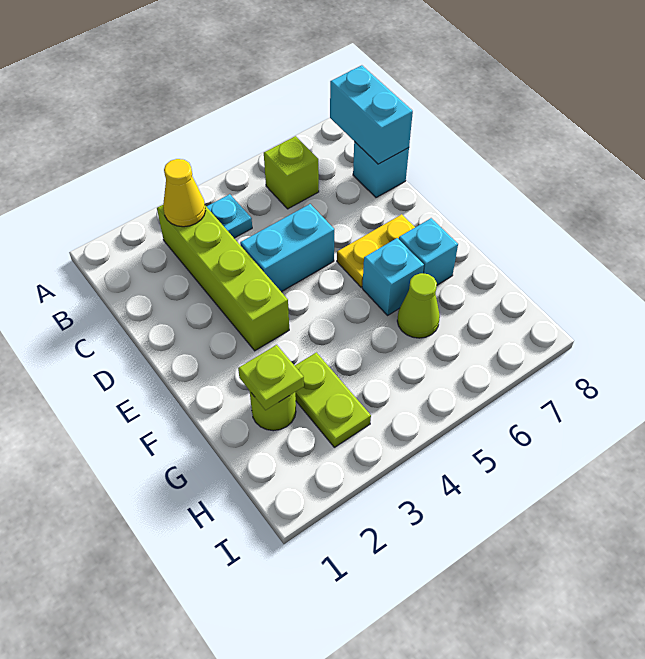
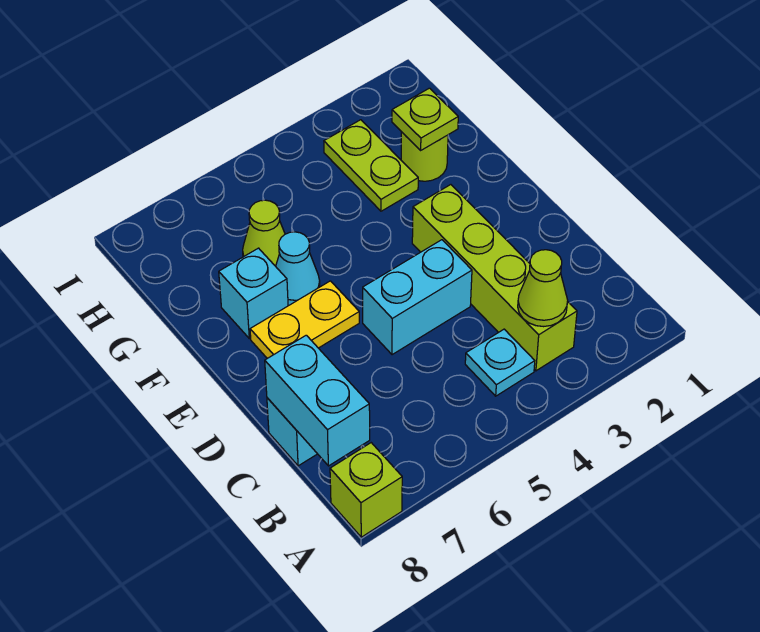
yellow 1x1 cone [163,159,205,227] -> lime 1x1 cone [518,250,568,327]
lime 1x1 brick [264,136,319,209] -> lime 1x1 brick moved to [330,443,402,537]
cyan 1x1 brick [362,238,424,315] -> cyan 1x1 cone [276,232,320,306]

